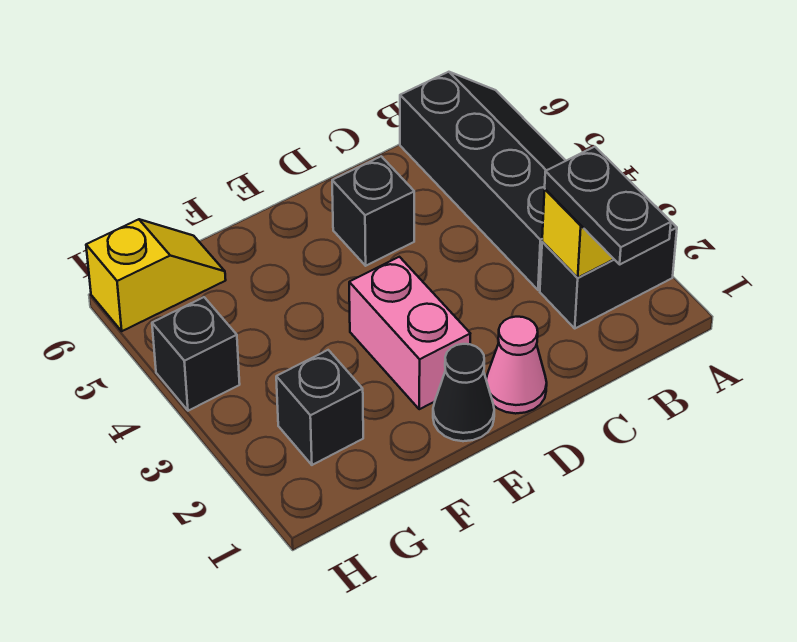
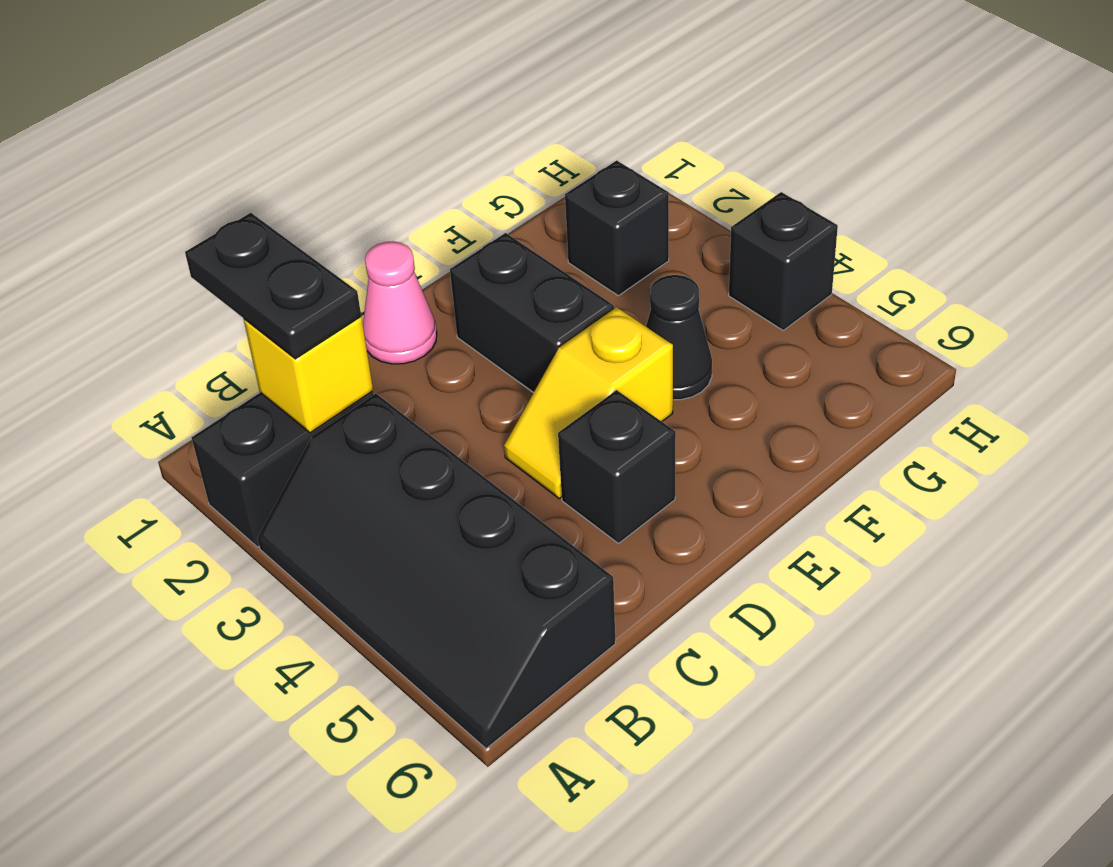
black 1x1 cone [433,344,494,441] -> black 1x1 cone moved to [646,275,712,400]
pink 1x2 brick [349,257,470,409] -> black 1x2 brick [450,233,614,393]
yellow 1x2 slope [86,219,226,331] -> yellow 1x2 slope moved to [504,307,673,499]

